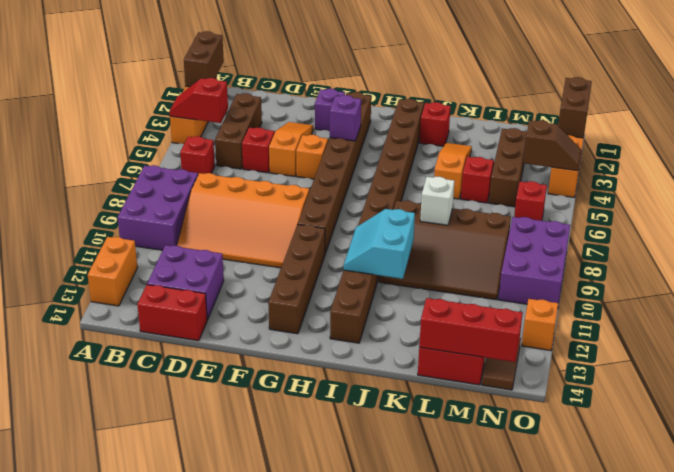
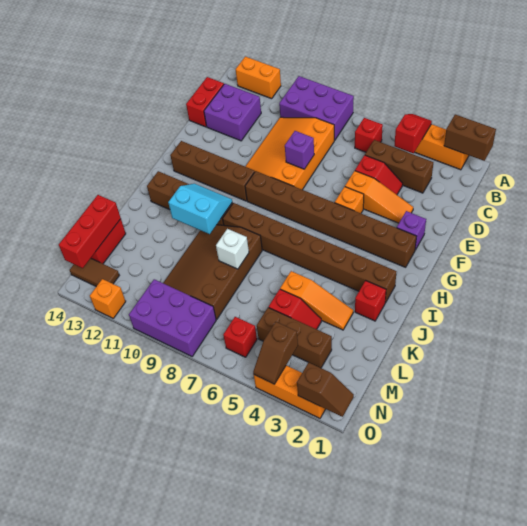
purple 1x1 brick [330,95,361,141] -> purple 1x1 brick moved to [285,131,314,169]
brown 1x2 brick [558,77,592,138] -> brown 1x2 slope [297,362,354,417]

